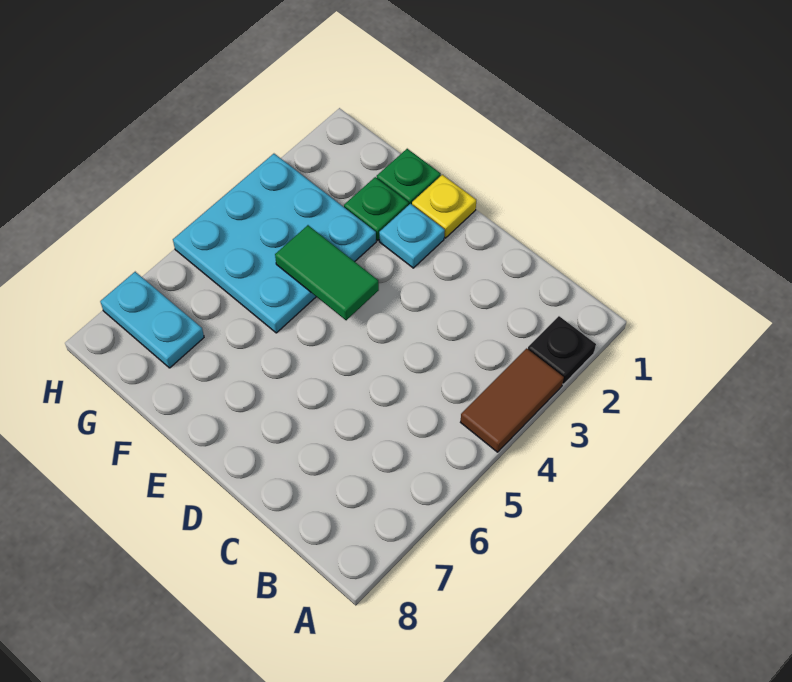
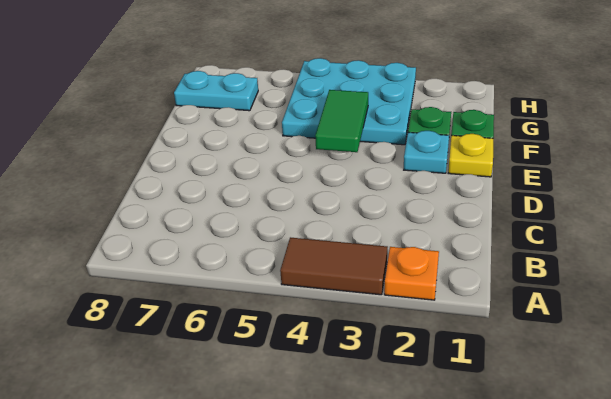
black 1x1 plate [528,316,596,384] -> orange 1x1 plate [384,247,439,300]
cyan 1x2 plate [100,272,204,368] -> cyan 1x2 plate turned to [174,71,258,111]

